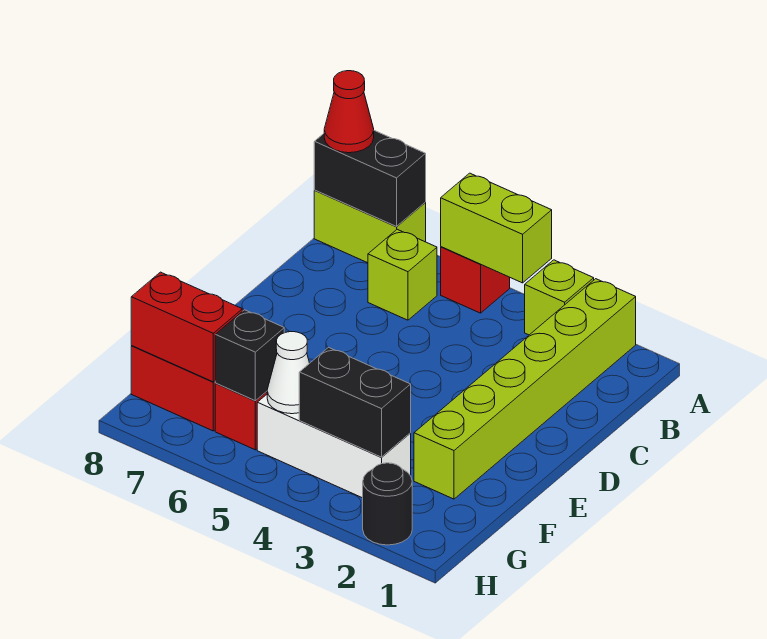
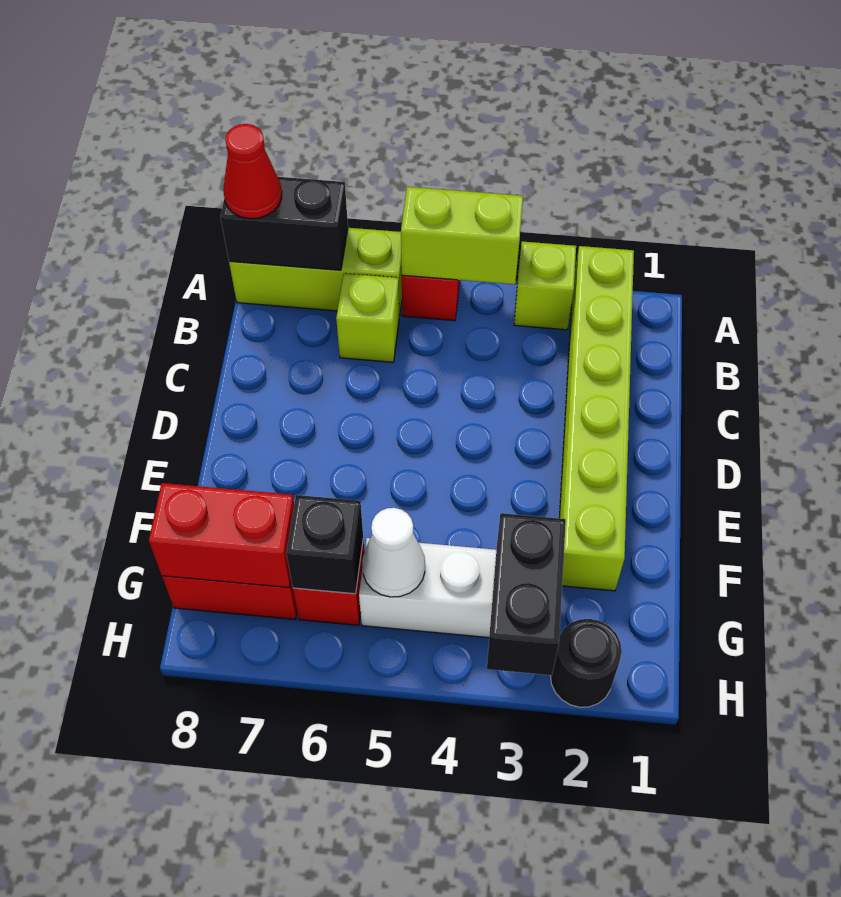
lime 1x2 brick [314,190,426,263] -> lime 1x3 brick [229,228,402,316]
black 1x2 brick [299,347,411,457] -> black 1x2 brick turned to [487,513,566,675]

